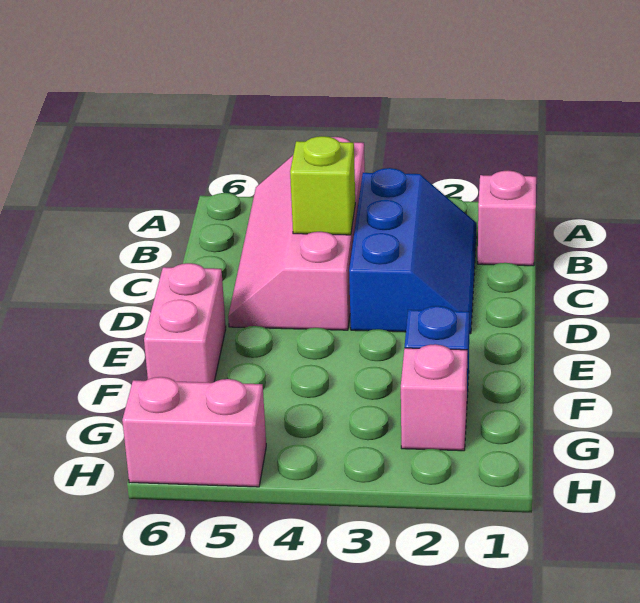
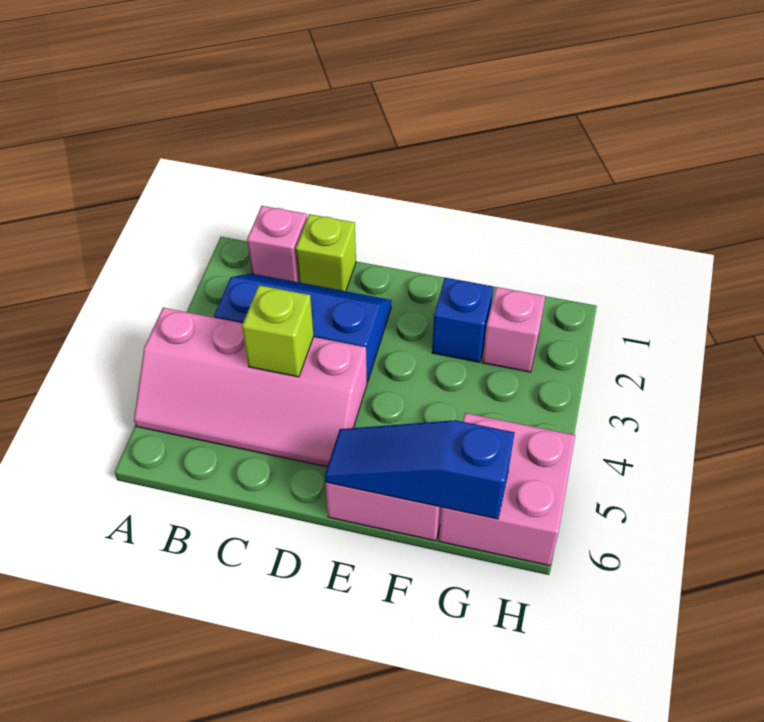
none -> lime 1x1 brick [296,214,356,291]
none -> blue 1x3 slope [325,420,514,519]
pink 1x2 brick [122,377,266,487] -> pink 2x2 brick [439,413,575,566]

